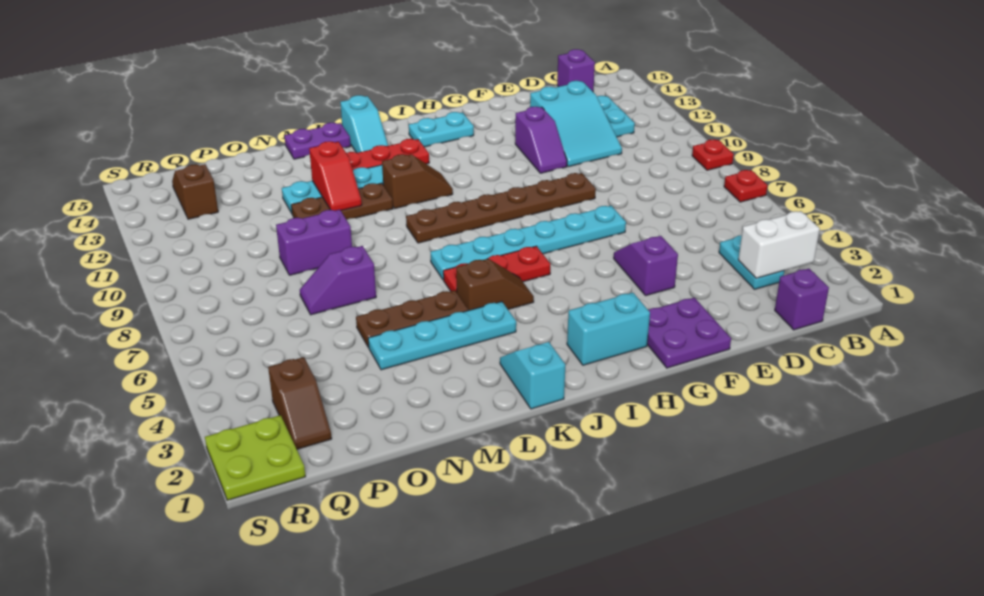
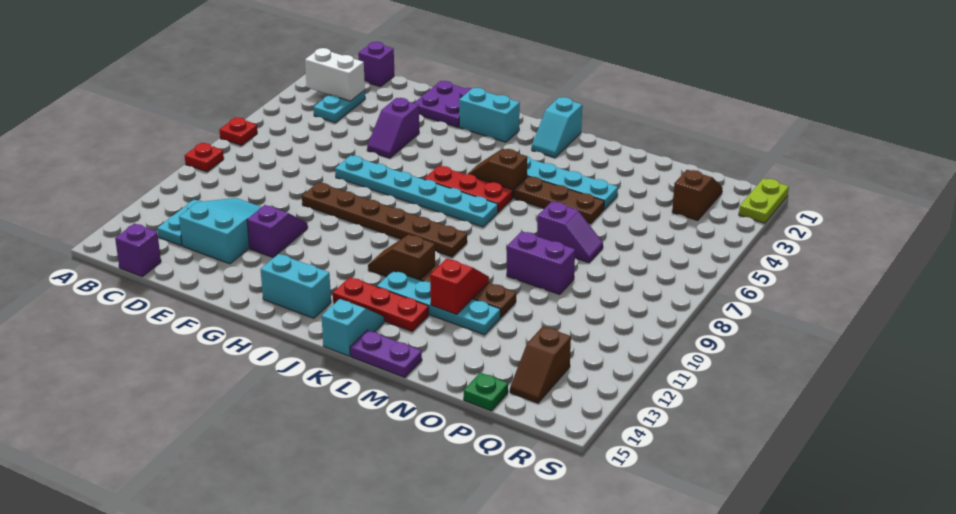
cyan 1x2 plate [409,112,474,147] -> cyan 1x2 brick [261,254,331,318]
none -> green 1x1 plate [464,373,508,411]
lime 2x2 plate [205,415,306,500] -> lime 1x2 plate [739,178,789,223]

